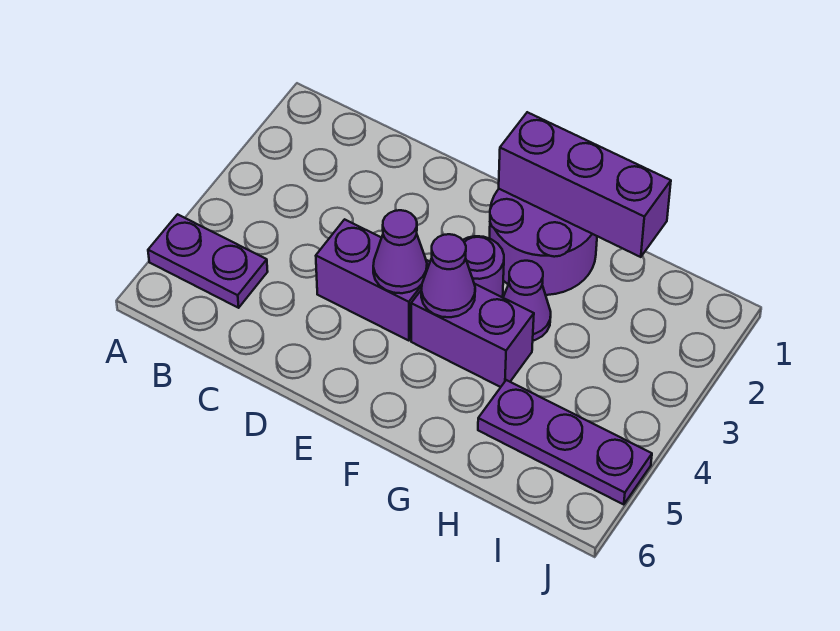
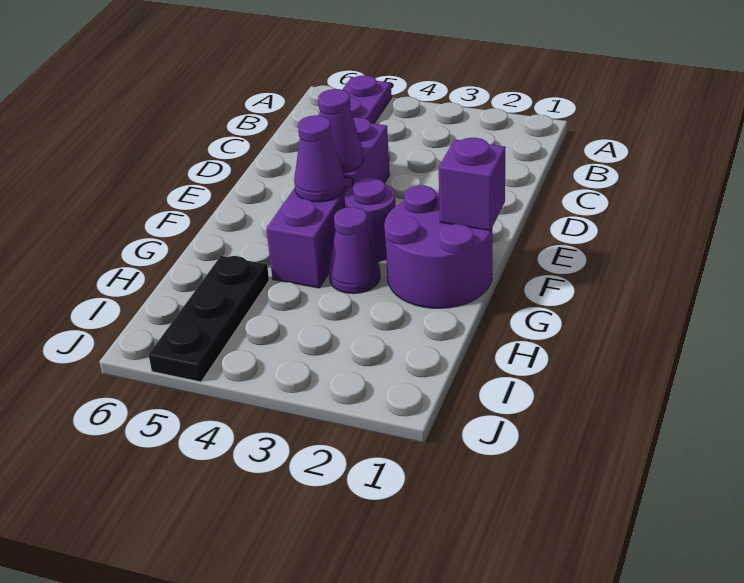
purple 1x3 brick [499,112,671,257] -> purple 1x1 brick [439,138,506,231]
purple 1x3 plate [478,380,652,505] -> black 1x3 plate [149,256,269,382]

